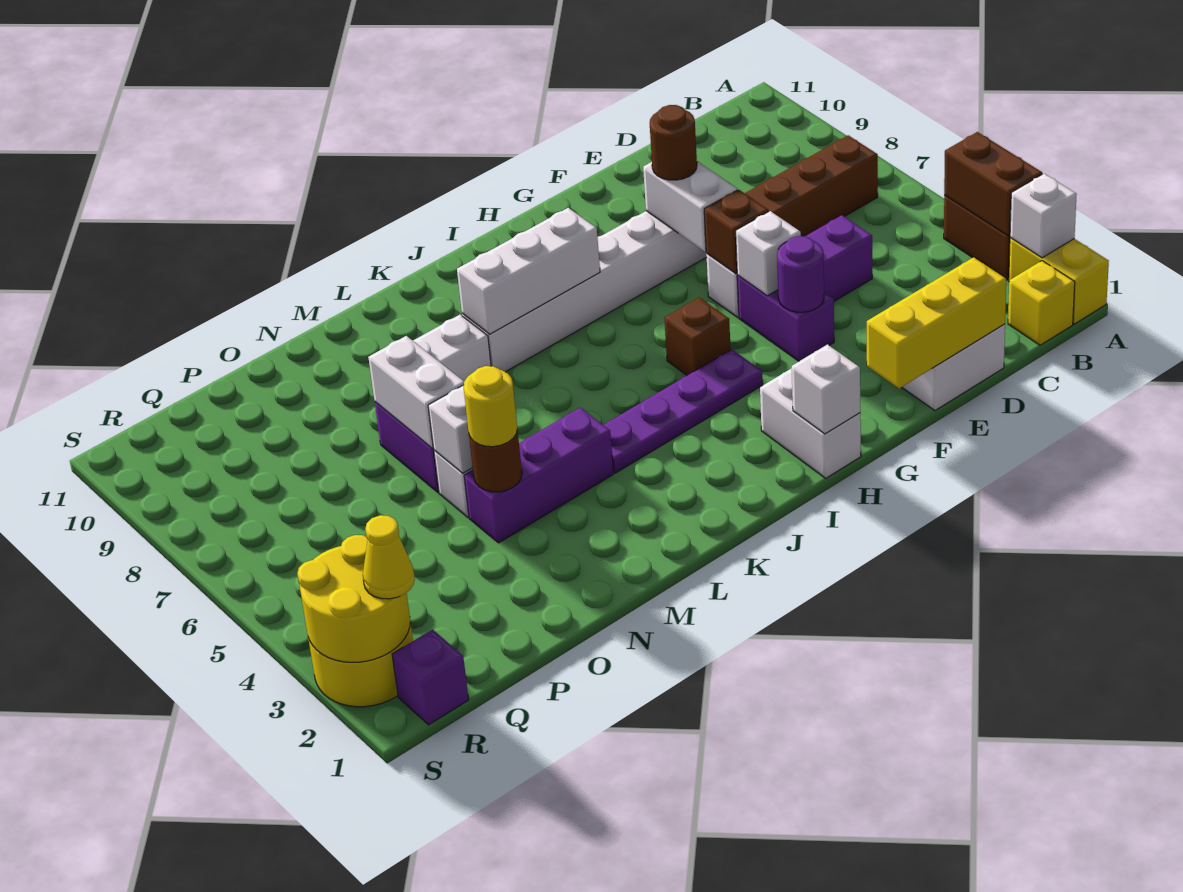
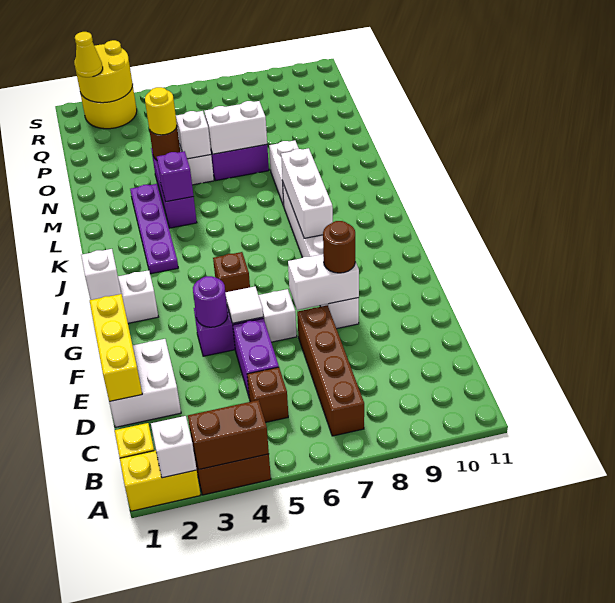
white 1x1 brick [736,211,801,296] -> white 1x1 tile [225,287,263,323]
brown 1x1 brick [704,190,769,274] -> brown 1x1 brick moved to [247,367,288,422]
purple 1x4 plate [604,349,763,473] -> purple 1x4 plate moved to [130,184,178,274]
purple 1x1 brick [392,629,469,725] -> purple 1x1 brick moved to [157,151,194,202]

